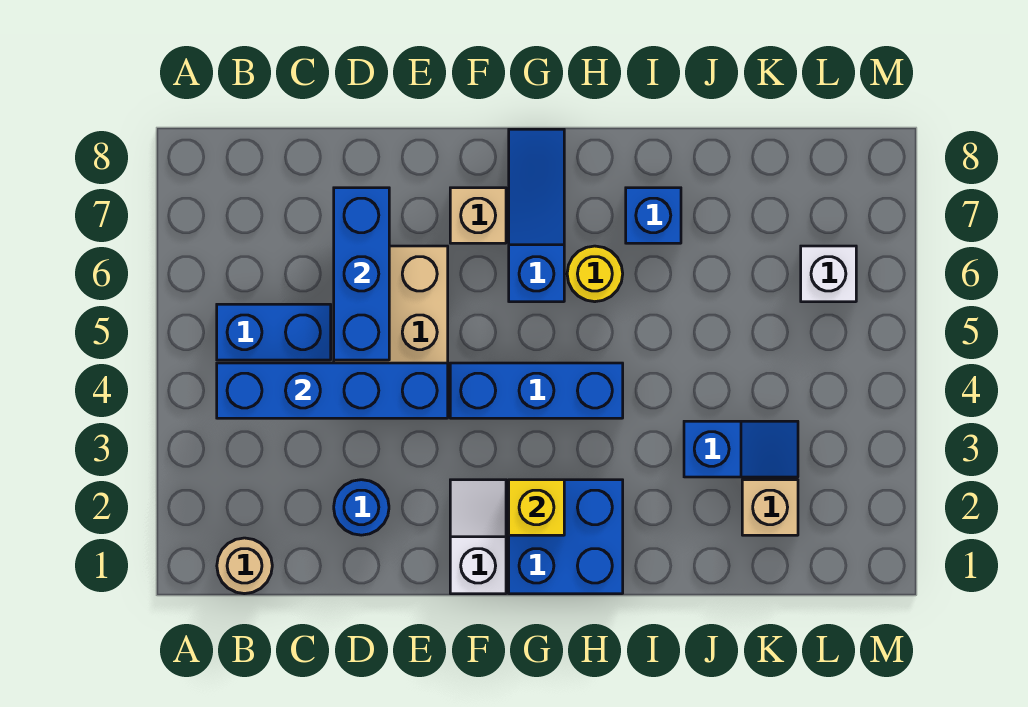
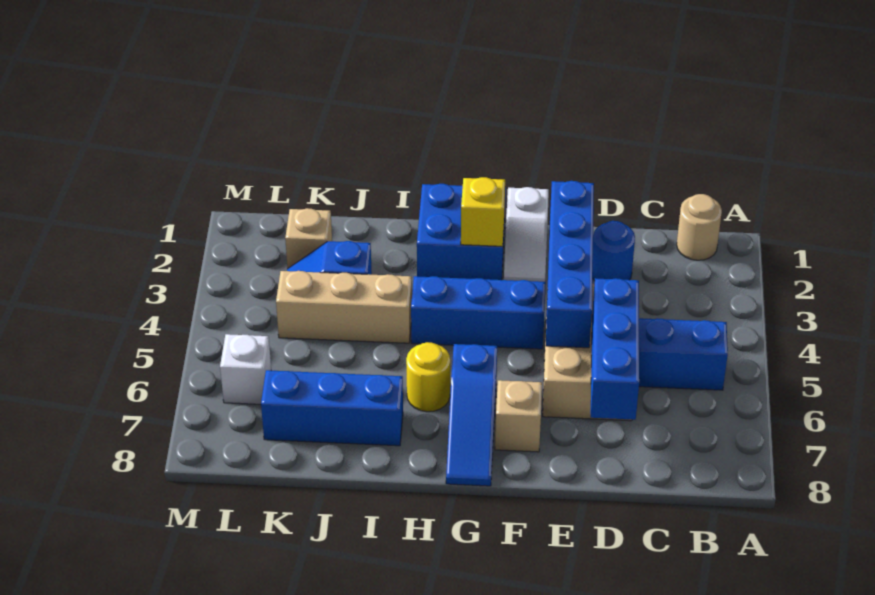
blue 1x4 brick [217,363,448,418] -> blue 1x4 brick turned to [546,181,594,348]
none -> tan 1x3 brick [276,271,412,343]
blue 1x1 brick [626,188,681,243] -> blue 1x3 brick [261,370,403,446]

